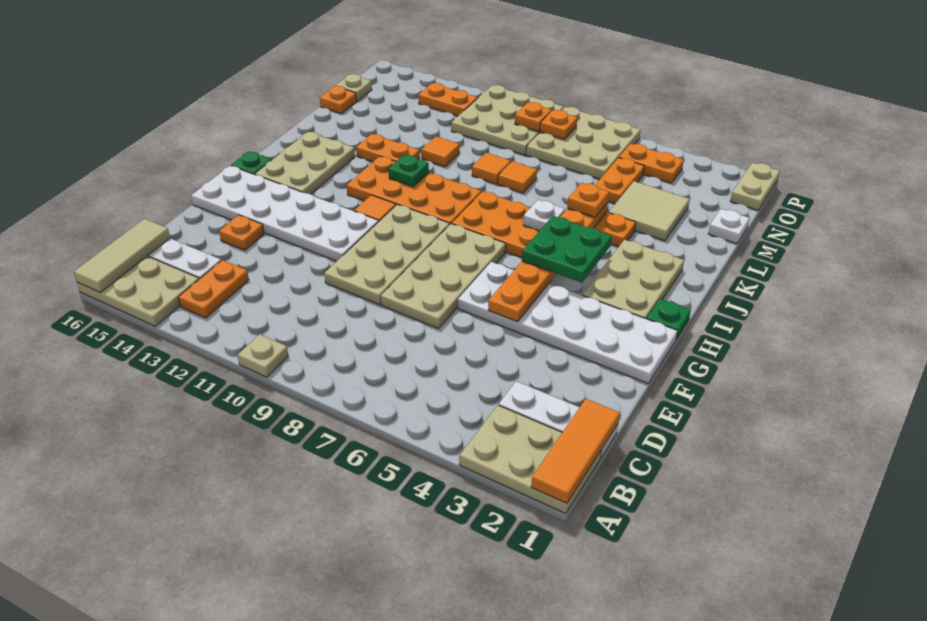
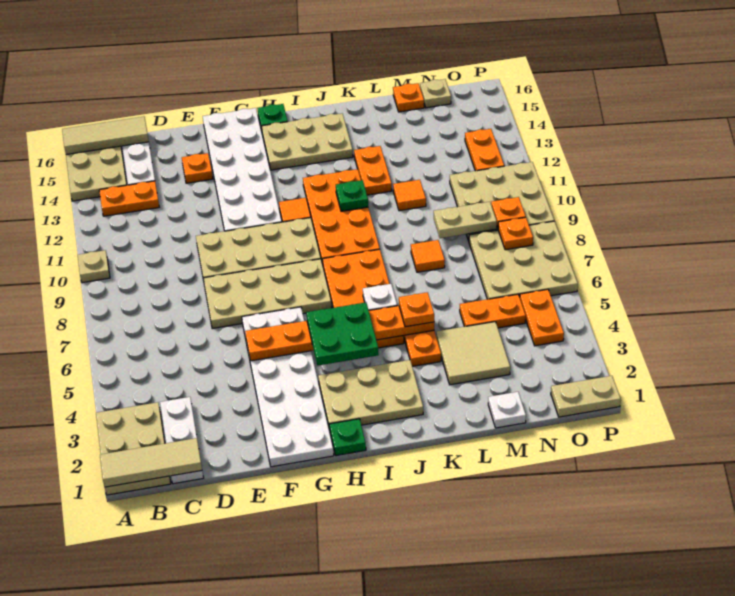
orange 1x3 tile [531,399,620,503] -> tan 1x3 tile [100,438,202,487]
orange 1x1 tile [472,153,511,184] -> none
none -> tan 1x2 plate [434,202,497,238]

